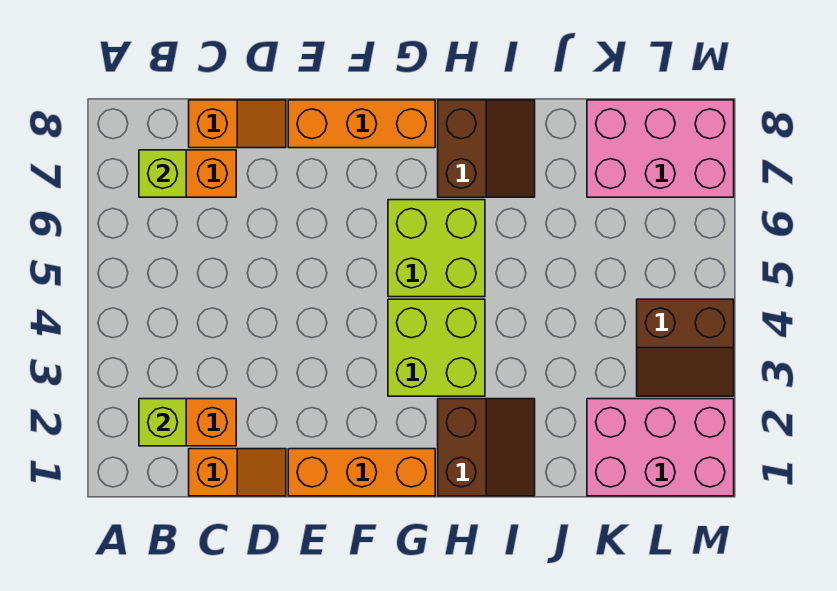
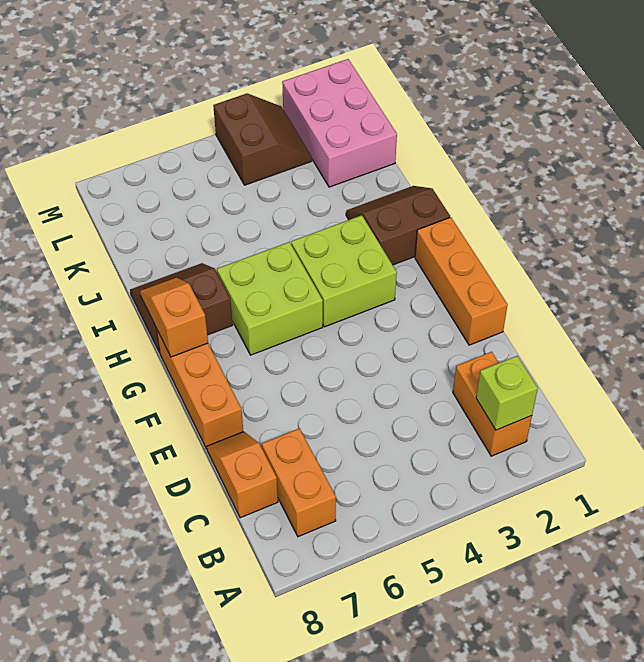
lime 1x1 brick [139,150,186,197] -> none
orange 1x2 slope [189,449,286,496] -> orange 1x2 slope moved to [140,278,208,357]
pink 2x3 brick [587,100,734,197] -> none

